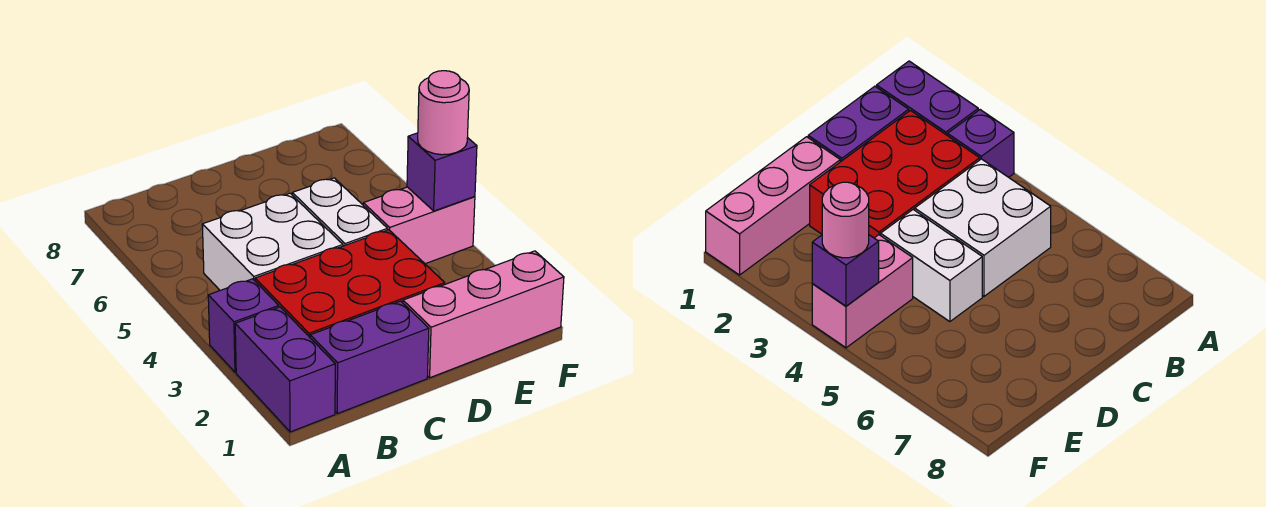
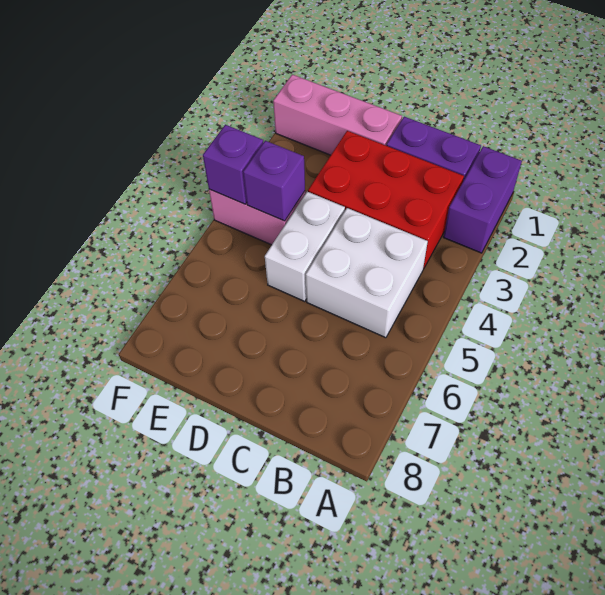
purple 1x1 brick [208,279,279,372] -> purple 1x1 brick moved to [243,141,305,221]
pink 1x1 round brick [418,71,469,155] -> none

